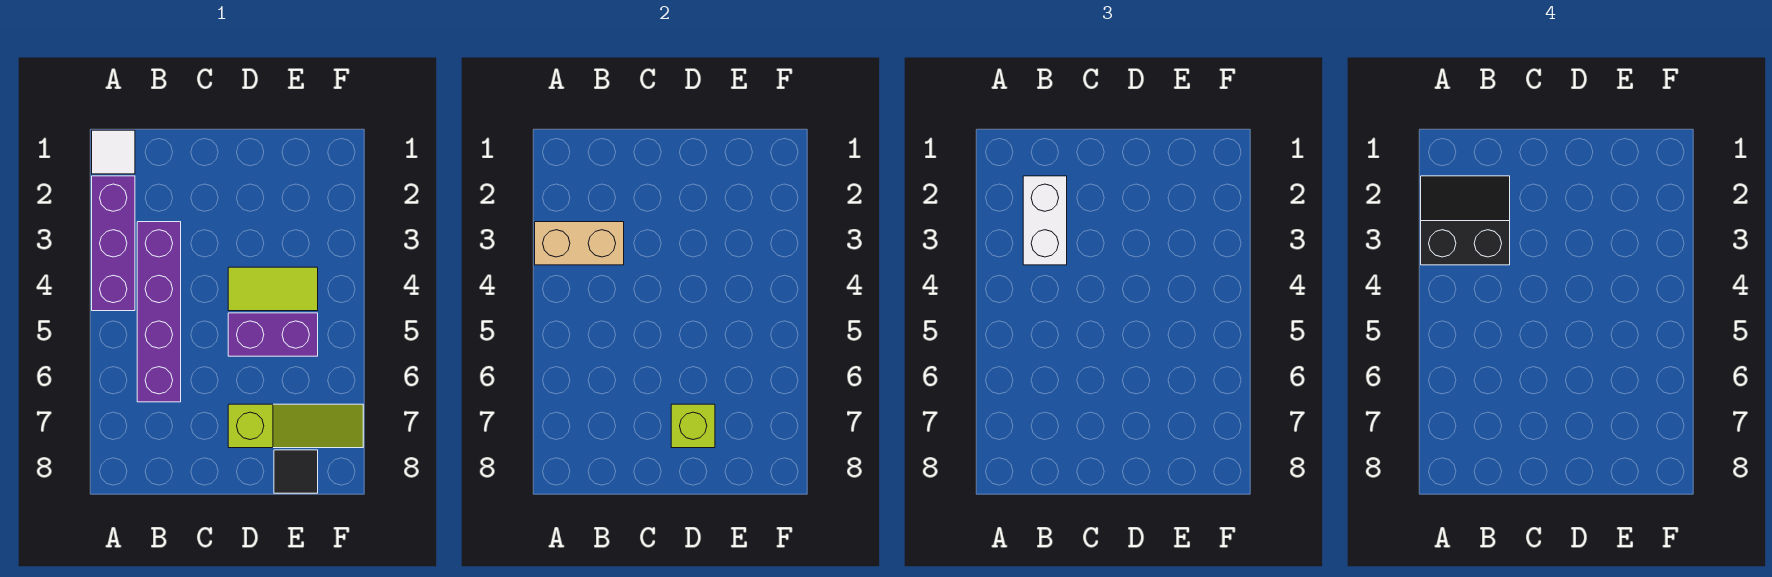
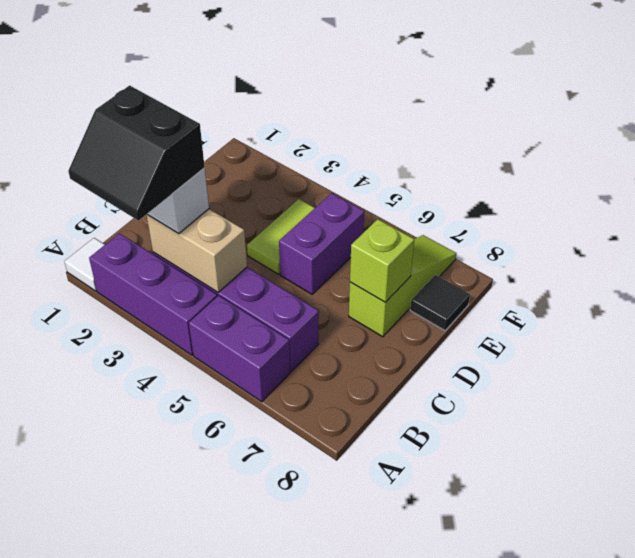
black 2x2 slope [1421,176,1510,265] -> black 2x2 slope turned to [68,85,205,221]
tan 1x2 brick [535,222,624,265] -> tan 1x2 brick turned to [147,209,247,292]
none -> purple 1x2 brick [189,296,290,402]

